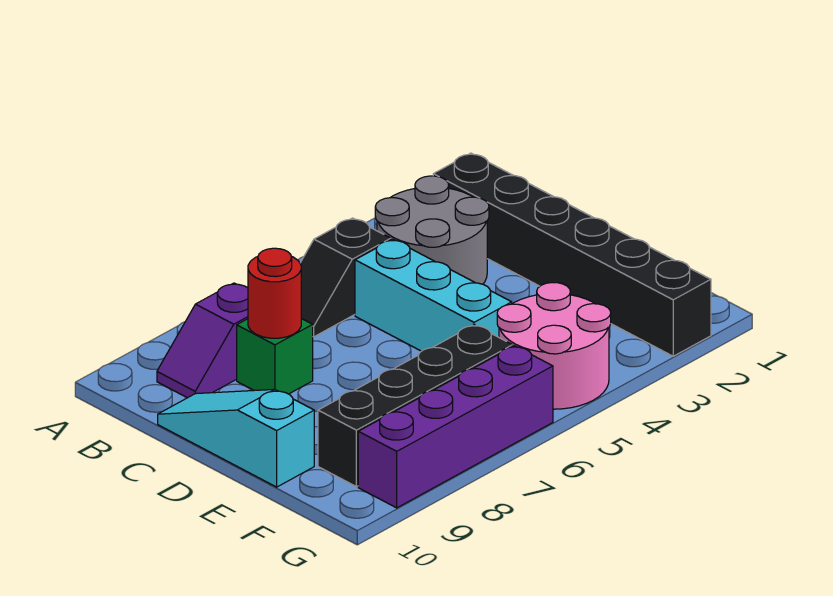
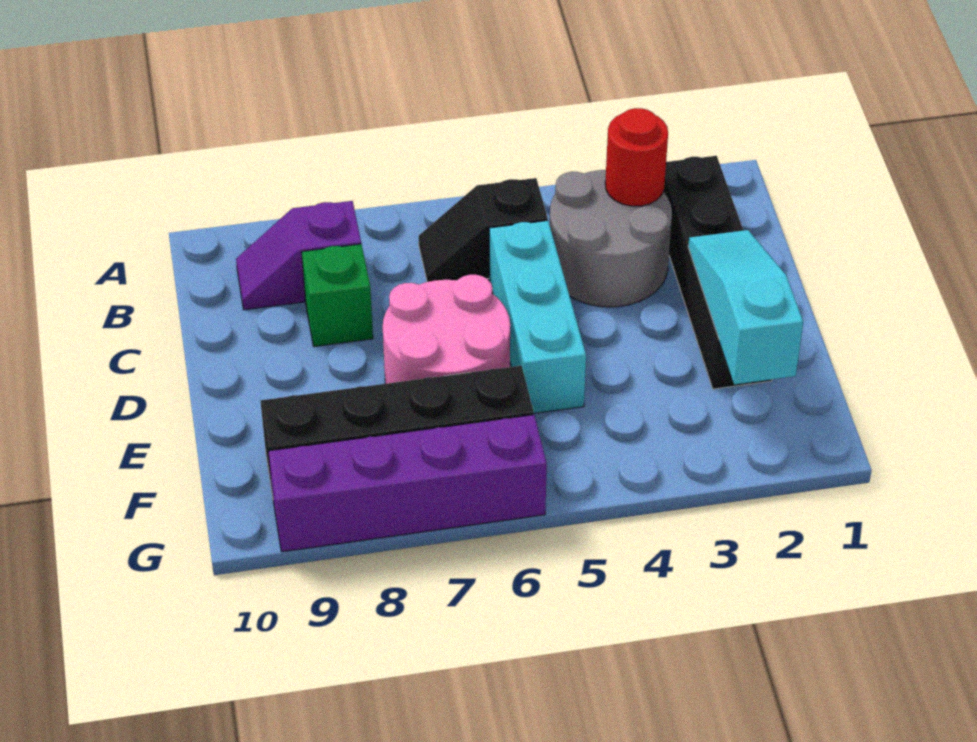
black 1x6 brick [433,153,711,356] -> black 1x4 brick [663,156,772,389]
red 1x1 round brick [248,248,301,338] -> red 1x1 round brick moved to [605,108,668,206]
cyan 1x3 slope [158,389,314,487] -> cyan 1x3 slope moved to [688,230,803,384]
pink 2x2 round brick [497,283,611,409] -> pink 2x2 round brick moved to [383,275,510,384]

